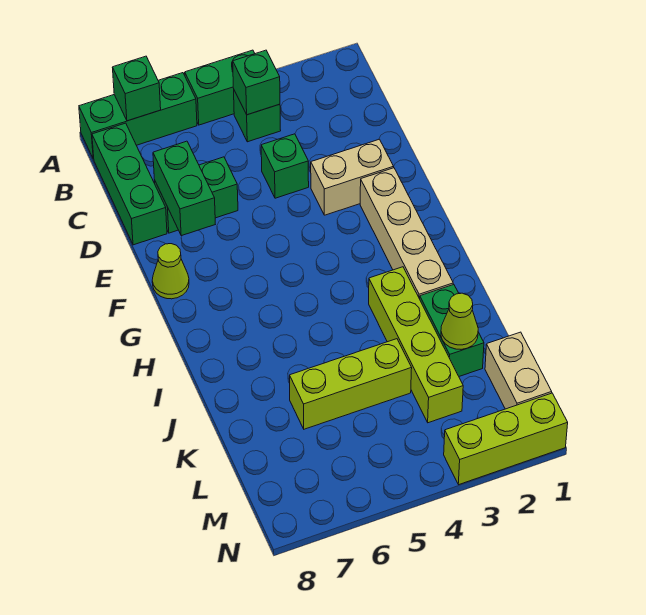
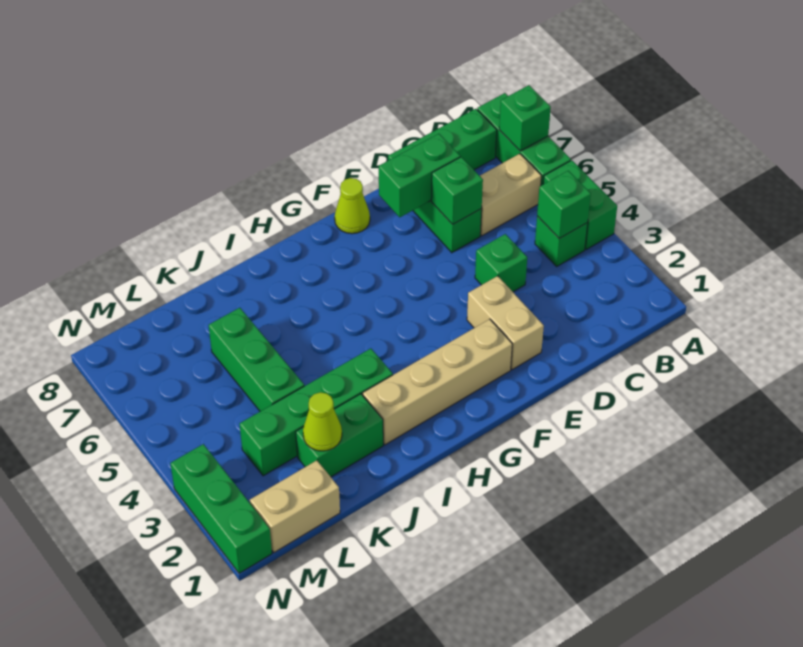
none -> tan 1x2 brick [480,154,541,236]
none -> green 1x1 brick [431,157,483,224]
lime 1x4 brick [369,267,463,423] -> green 1x4 brick [240,349,393,476]
lime 1x3 brick [290,339,412,429] -> green 1x3 brick [209,308,304,411]
lime 1x3 brick [444,393,568,485] -> green 1x3 brick [170,444,272,573]

